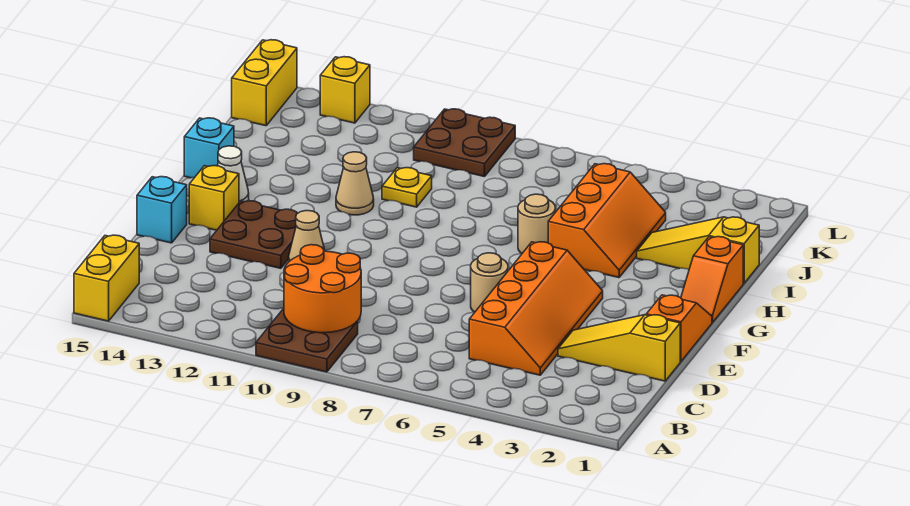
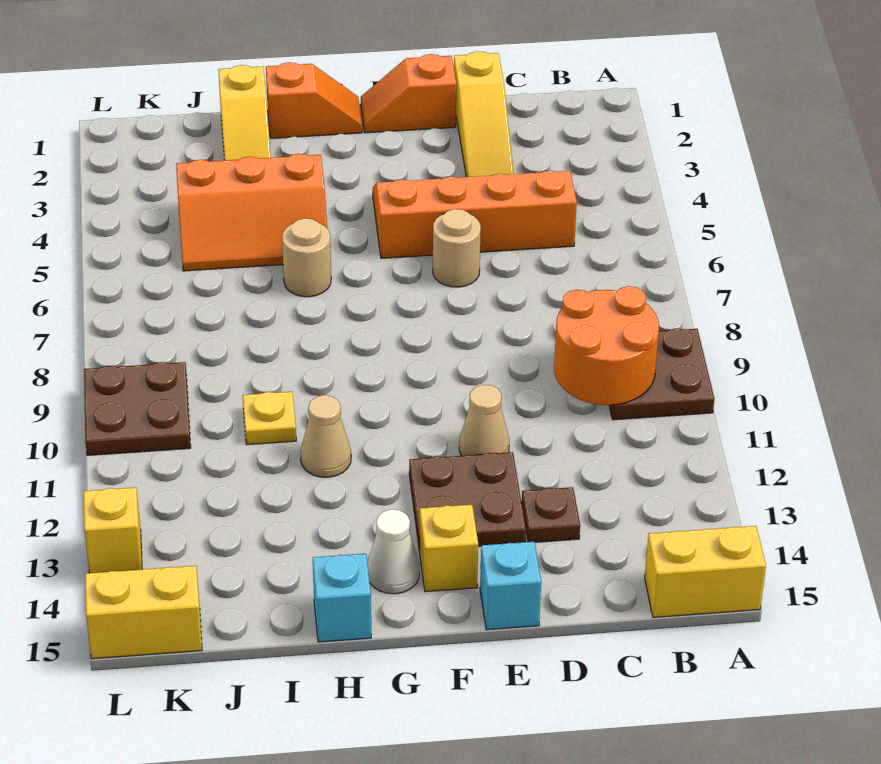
none -> brown 1x1 plate [522,487,580,542]
orange 2x3 slope [548,164,666,278] -> orange 2x3 slope turned to [176,154,327,271]

